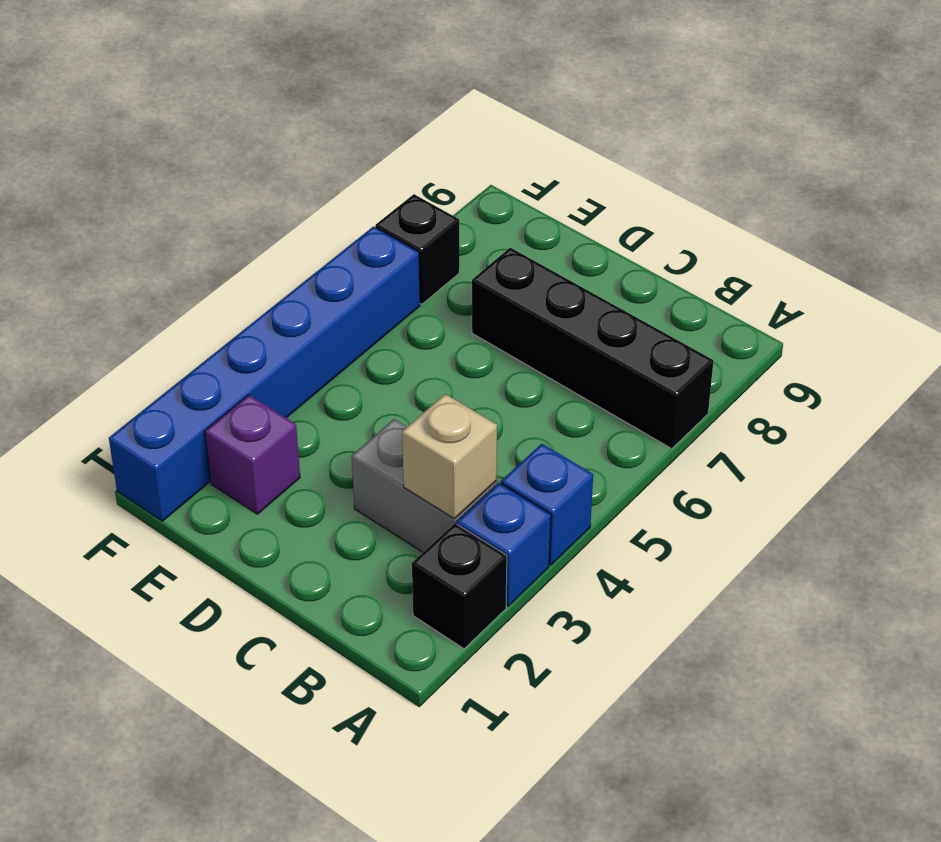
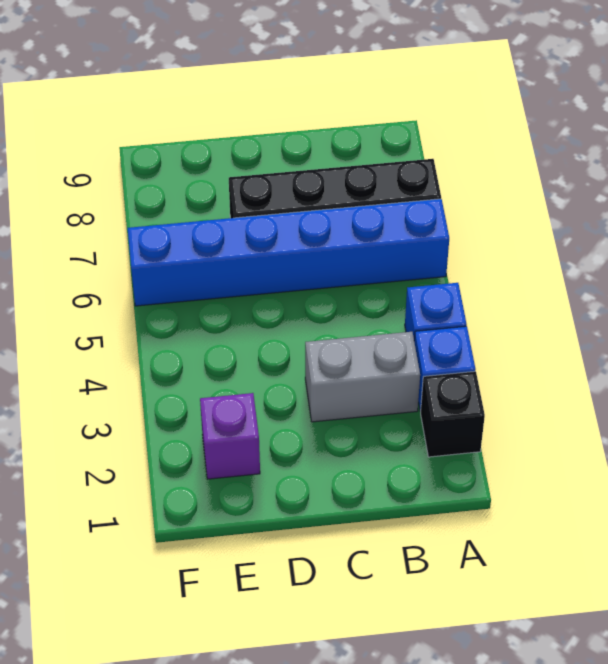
tan 1x1 brick [402,394,497,519] -> none
blue 1x6 brick [109,227,420,521] -> blue 1x6 brick turned to [128,199,449,306]
black 1x1 brick [375,194,459,304] -> none

